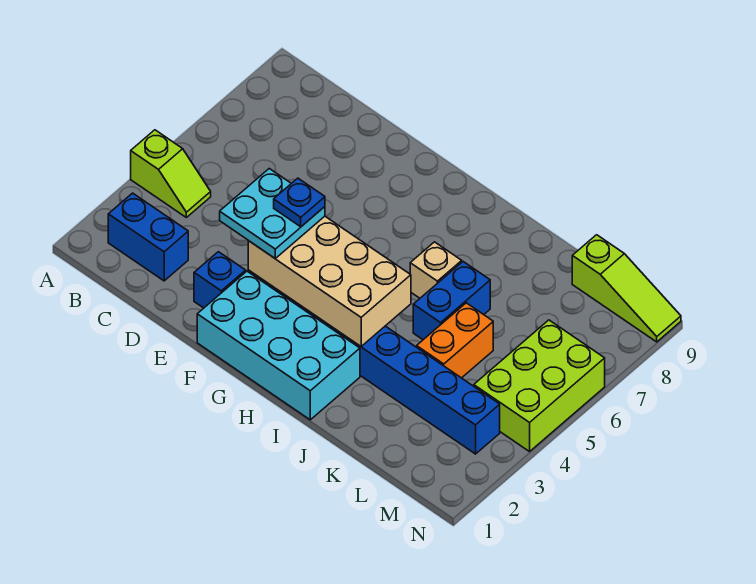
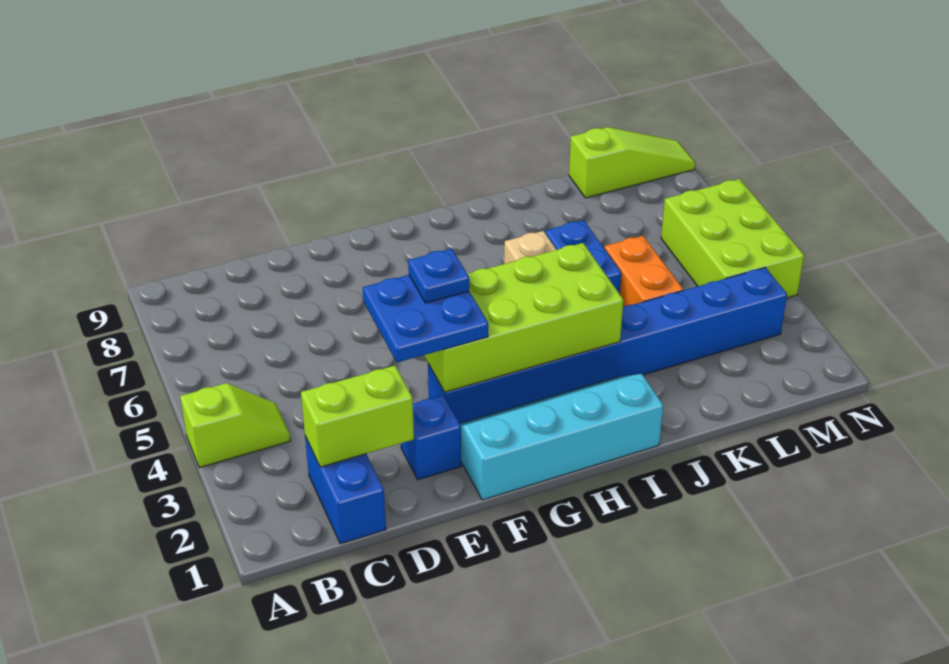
blue 1x2 brick [108,193,188,281] -> blue 1x2 brick turned to [305,436,386,544]
none -> lime 1x2 brick [301,366,414,467]
cyan 2x2 plate [220,169,325,258] -> blue 2x2 plate [363,275,488,362]
cyan 2x4 brick [197,271,360,420] -> cyan 2x4 slope [460,374,663,500]
tan 2x4 brick [248,216,411,346] -> lime 2x4 brick [424,243,623,392]

